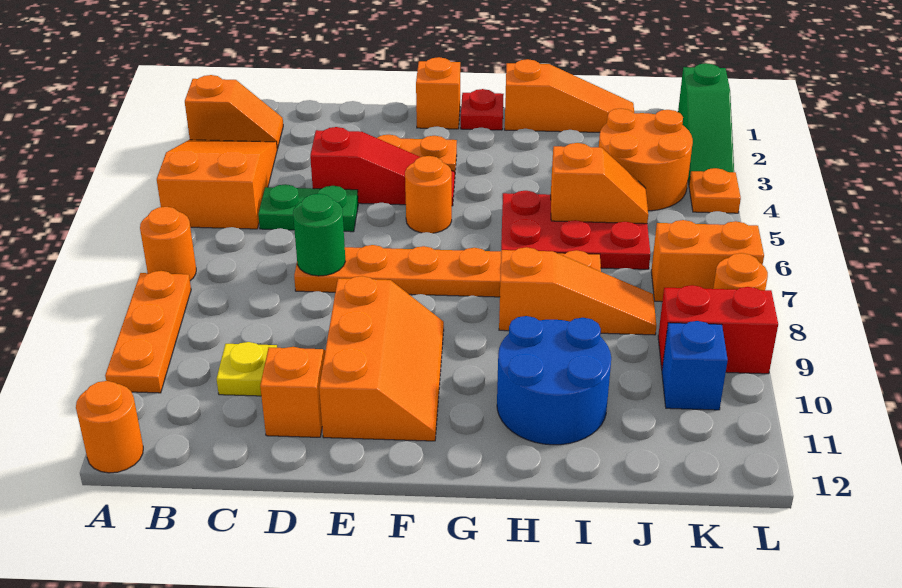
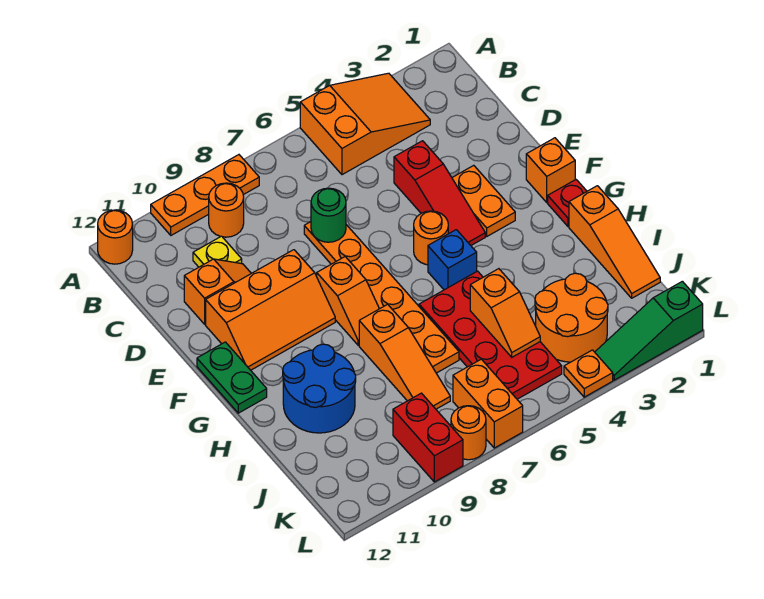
orange 1x2 slope [185,75,283,149] -> orange 1x2 slope moved to [317,257,379,345]
orange 1x1 round brick [140,207,196,281] -> orange 1x1 round brick moved to [209,183,244,237]
green 1x2 plate [258,184,358,232] -> green 1x2 plate moved to [197,342,267,413]
red 2x3 plate [501,191,650,269] -> red 2x4 plate [419,271,562,399]
blue 1x1 brick [662,321,728,410] -> blue 1x1 brick moved to [428,230,477,290]

